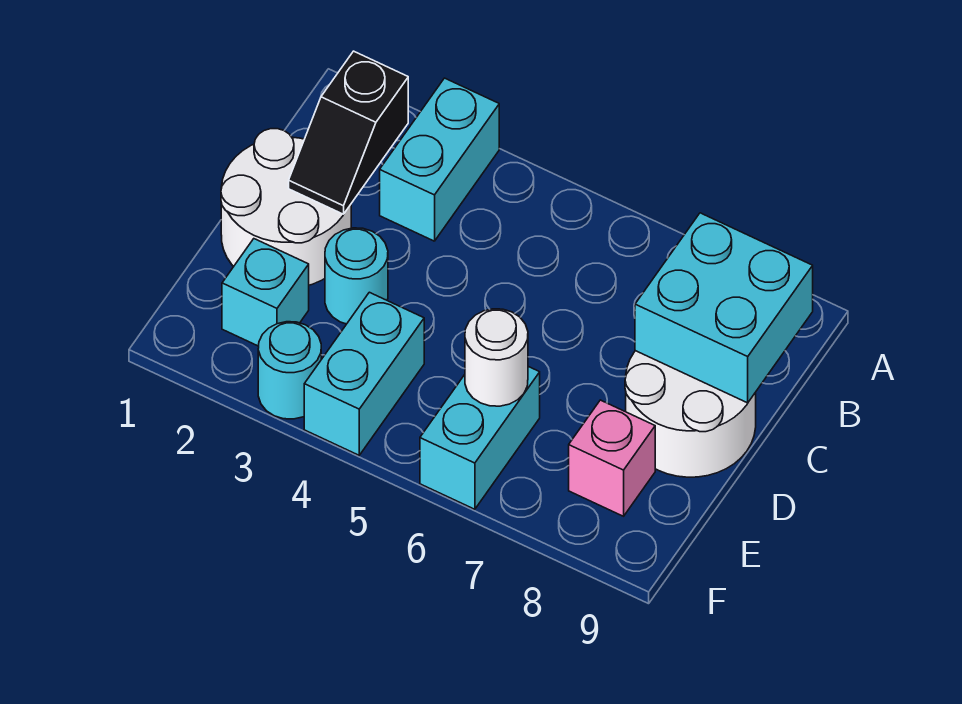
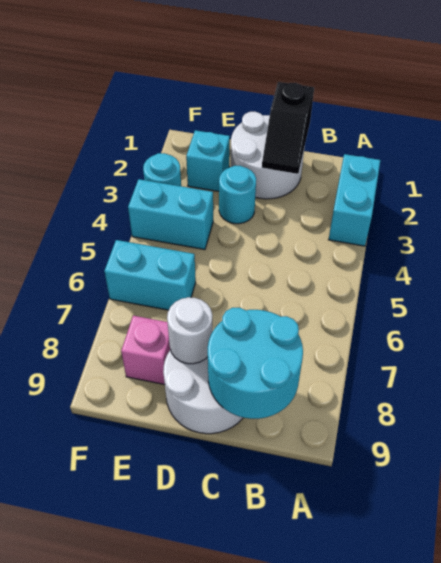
cyan 1x2 brick [380,78,499,241] -> cyan 1x2 brick turned to [329,154,380,246]
black 1x2 slope [289,51,408,214] -> black 1x2 slope turned to [262,82,314,174]
cyan 2x2 brick [635,213,813,403] -> cyan 2x2 round brick [208,308,303,419]
white 1x1 round brick [465,309,528,406] -> white 1x1 round brick moved to [167,297,213,364]

